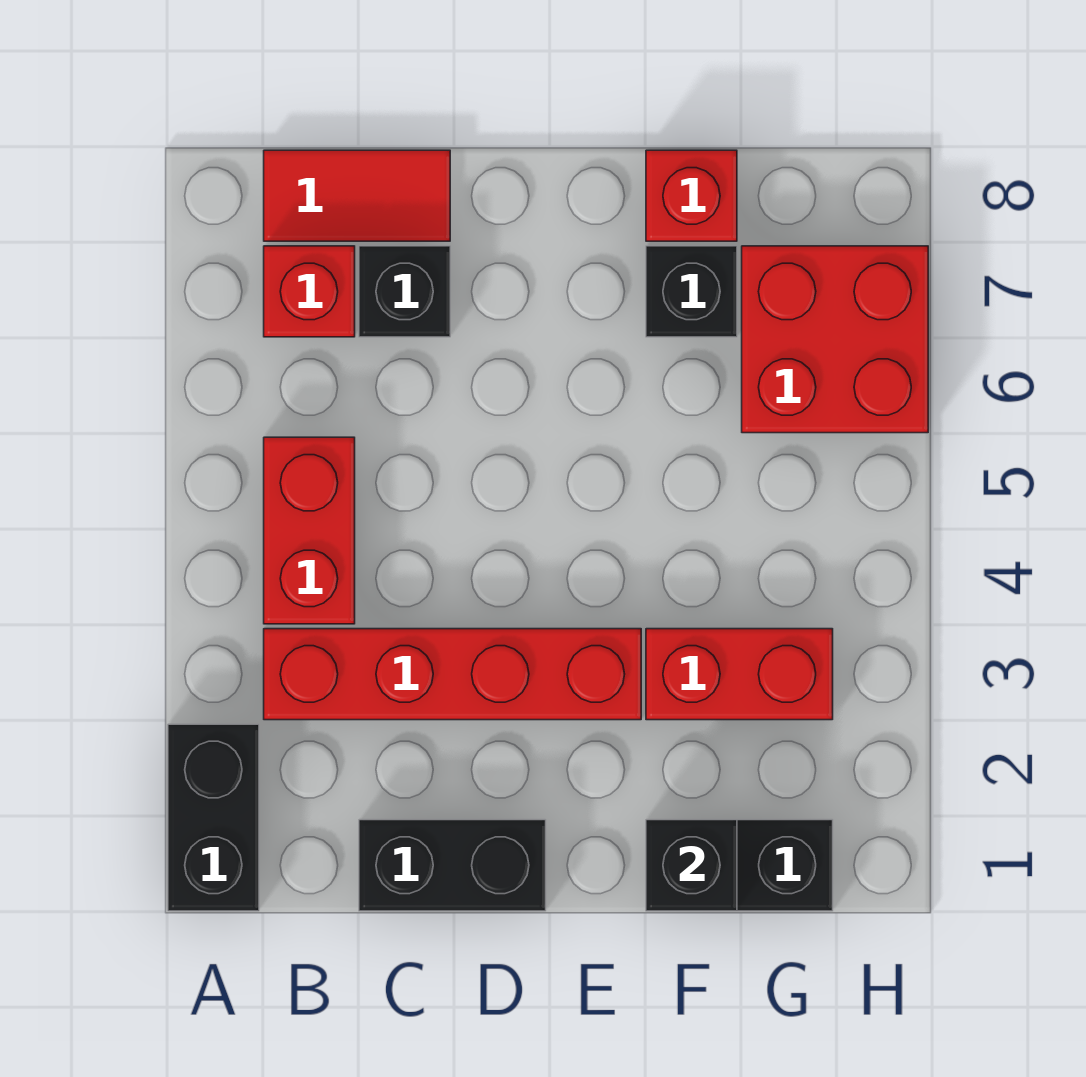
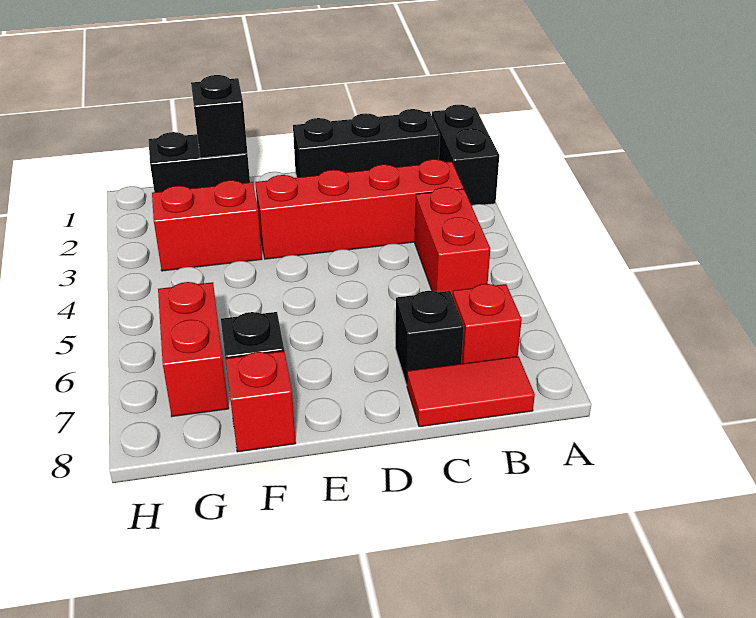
black 1x2 brick [359,820,546,911] -> black 1x3 brick [293,109,440,177]
red 2x2 brick [742,246,928,433] -> red 1x2 brick [158,282,229,416]

